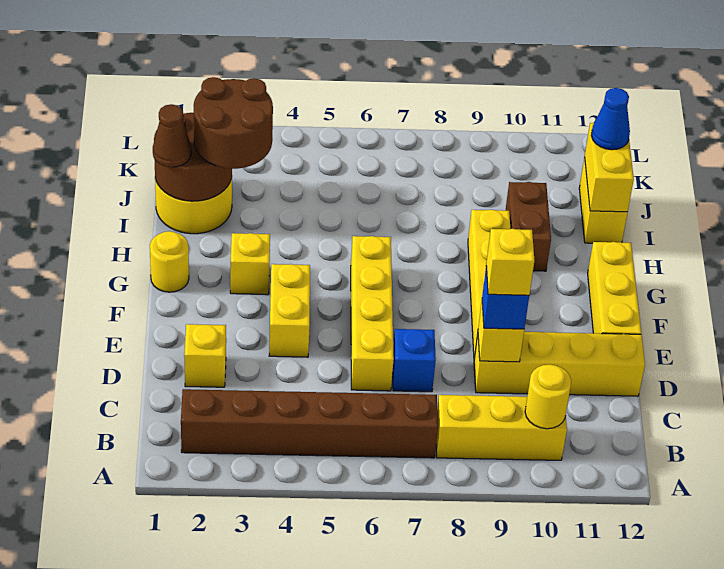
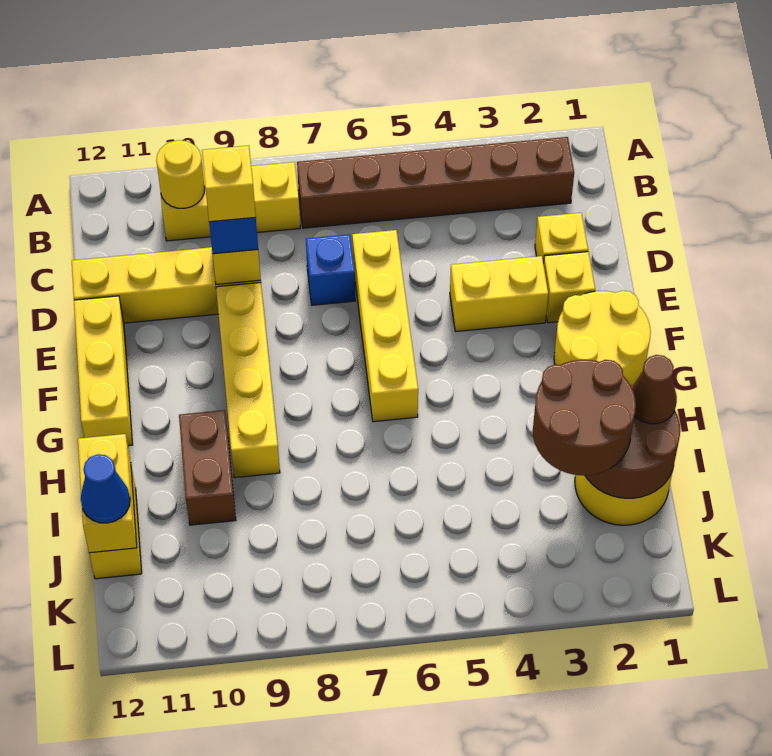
yellow 1x2 brick [269,264,310,357] -> yellow 1x2 brick turned to [450,256,548,331]
yellow 1x1 round brick [150,231,189,292] -> yellow 2x2 round brick [554,291,651,385]
yellow 1x1 brick [230,233,270,295] -> yellow 1x1 brick moved to [543,252,595,323]

